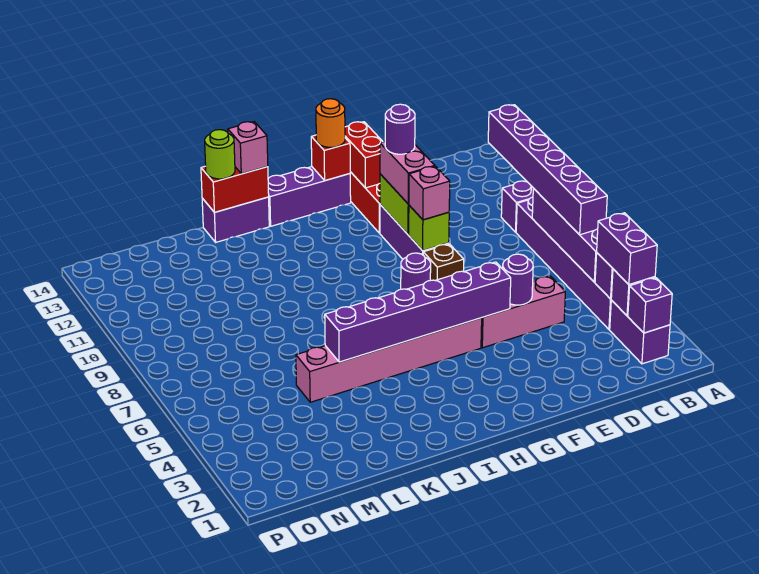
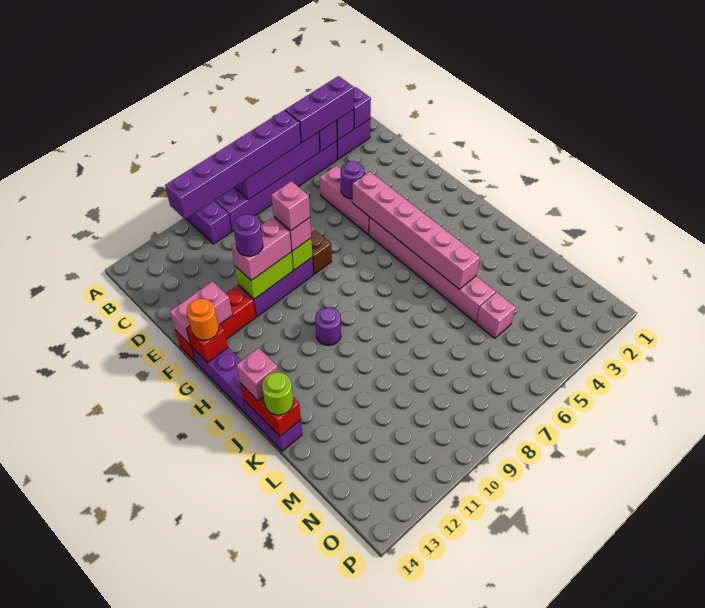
purple 1x2 brick [597,213,657,285] -> purple 1x3 brick [285,76,354,143]
purple 1x6 brick [325,262,511,362] -> pink 1x6 brick [352,171,480,289]
none -> pink 1x1 brick [271,181,310,231]
red 1x2 brick [345,122,383,188] -> pink 1x2 brick [170,282,232,345]
purple 1x1 round brick [401,253,431,289] -> purple 1x1 round brick moved to [315,307,341,345]
none -> pink 1x1 brick [476,292,516,338]

